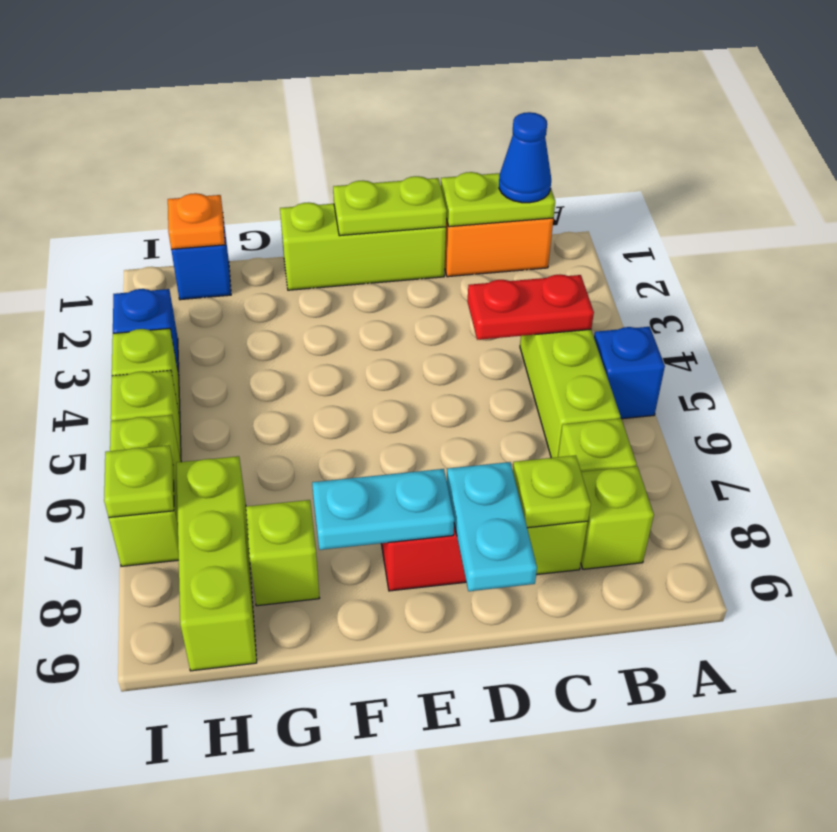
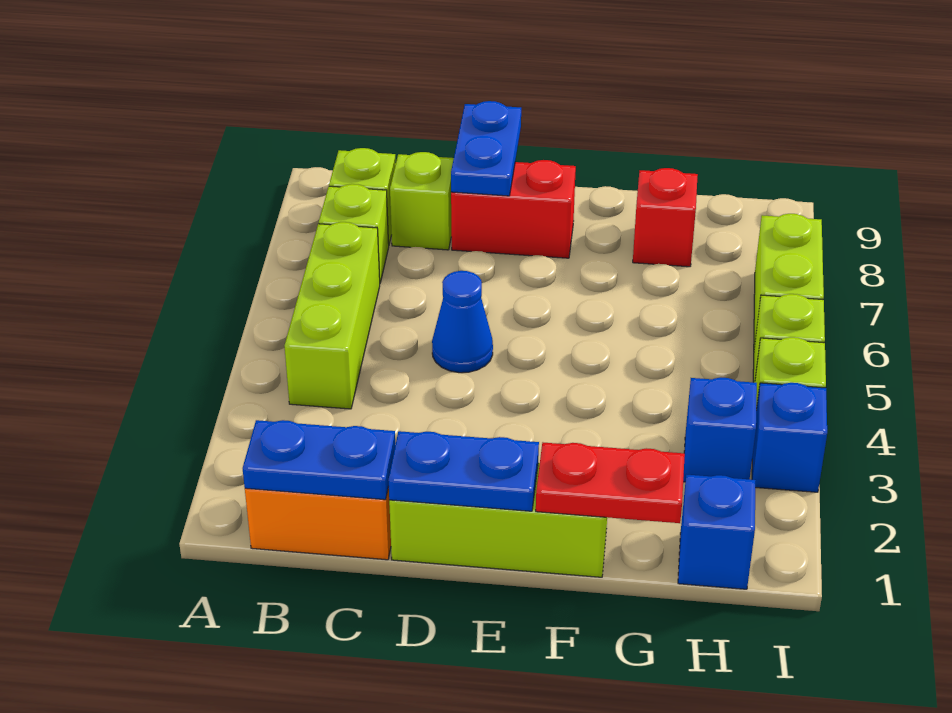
blue 1x1 brick [594,327,665,419] -> blue 1x1 brick moved to [683,378,757,482]
lime 1x2 plate [441,172,555,227] -> blue 1x2 plate [243,420,395,500]
blue 1x1 cone [499,112,551,203] -> blue 1x1 cone moved to [432,271,493,373]
red 1x2 plate [467,275,594,340] -> red 1x2 plate moved to [536,443,685,523]
lime 1x1 plate [513,455,591,528] -> none
lime 1x2 plate [333,176,447,236] -> blue 1x2 plate [388,431,539,511]
cyan 1x2 plate [447,462,537,591] -> blue 1x2 plate [451,101,521,196]
cyan 1x2 plate [312,469,454,550] -> none
lime 1x1 brick [246,500,319,606] -> red 1x1 brick [633,168,698,267]
orange 1x1 plate [168,193,225,249] -> none
lime 1x3 brick [176,456,257,671] -> none
lime 1x1 plate [104,445,174,518] -> none

